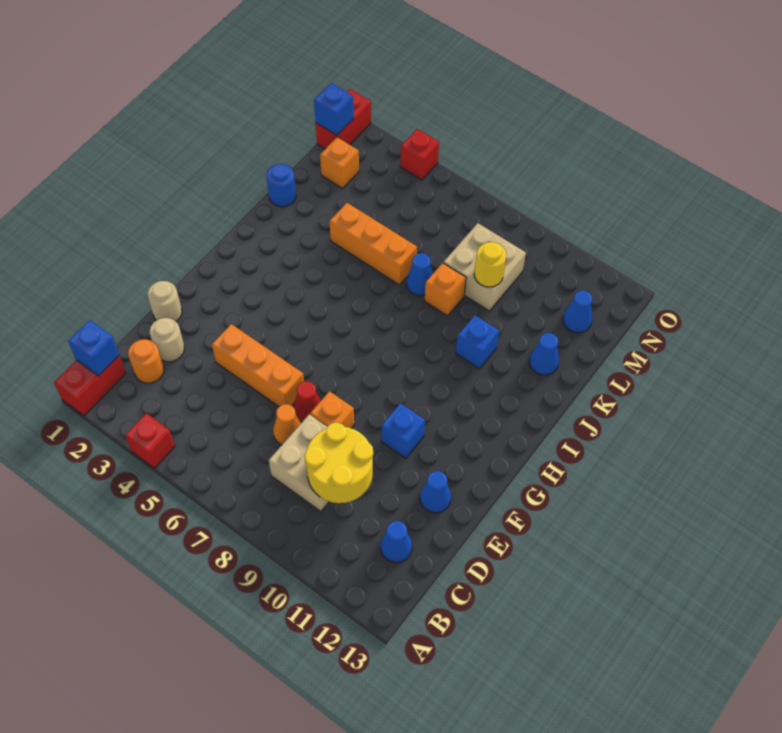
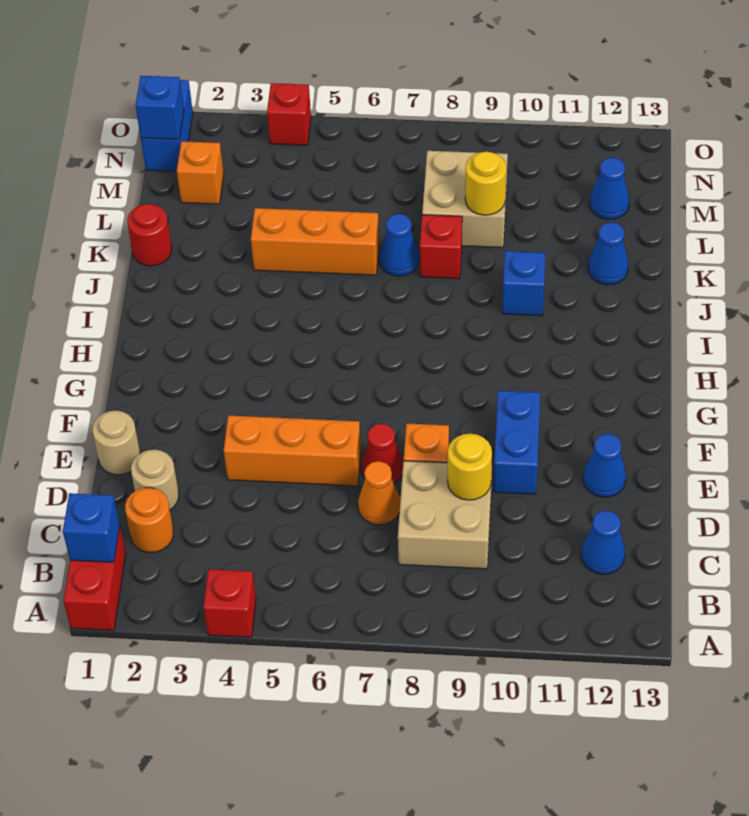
yellow 2x2 round brick [304,422,373,503] -> yellow 1x1 round brick [448,434,492,500]
blue 1x1 brick [382,403,425,458] -> blue 1x2 brick [493,391,540,494]
blue 1x1 round brick [266,164,296,207] -> red 1x1 round brick [127,204,172,266]
orange 1x1 brick [425,263,466,316] -> red 1x1 brick [420,215,462,279]
red 1x2 brick [316,89,371,149] -> blue 1x2 brick [141,80,193,171]

